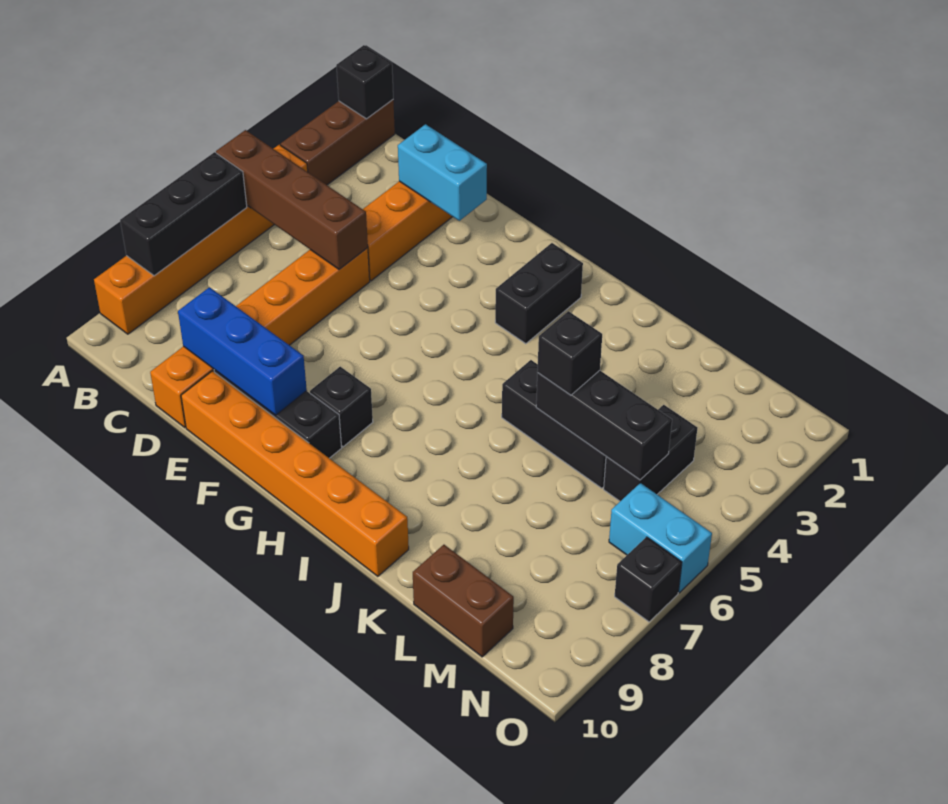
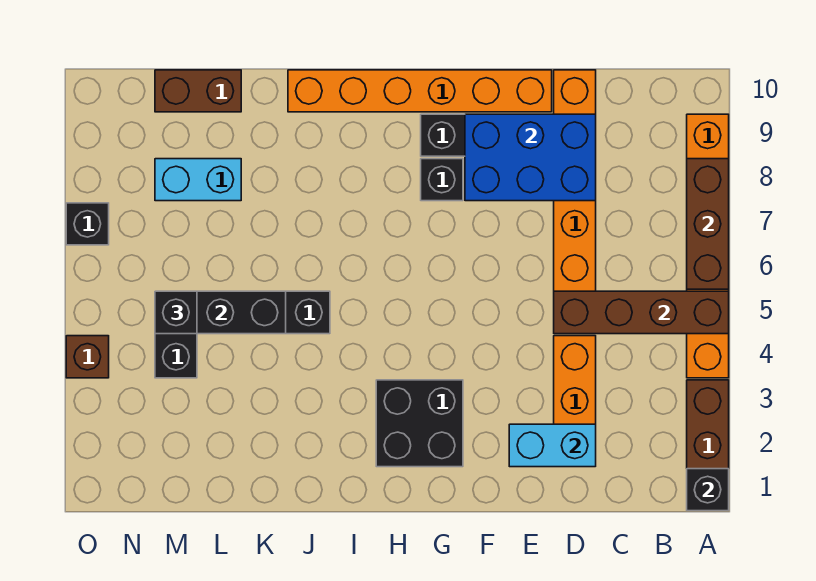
black 1x3 brick [120,152,247,276] -> brown 1x3 brick [687,159,729,289]
blue 1x3 brick [178,287,307,415] -> blue 2x3 brick [465,114,596,201]
black 1x2 brick [495,243,583,344] -> black 2x2 brick [376,380,463,467]
black 1x1 brick [537,311,602,395] -> black 1x1 brick moved to [155,291,197,334]
cyan 1x2 brick [609,483,712,593] -> cyan 1x2 brick moved to [155,159,241,201]
none -> brown 1x1 brick [66,336,109,378]

